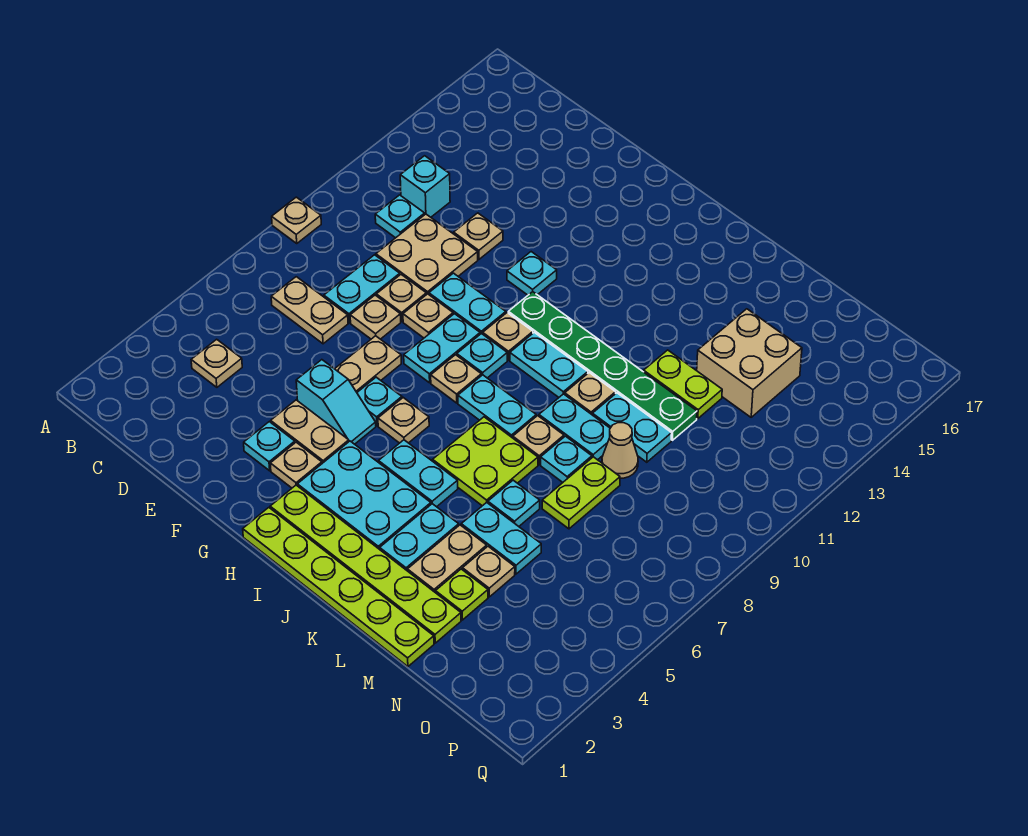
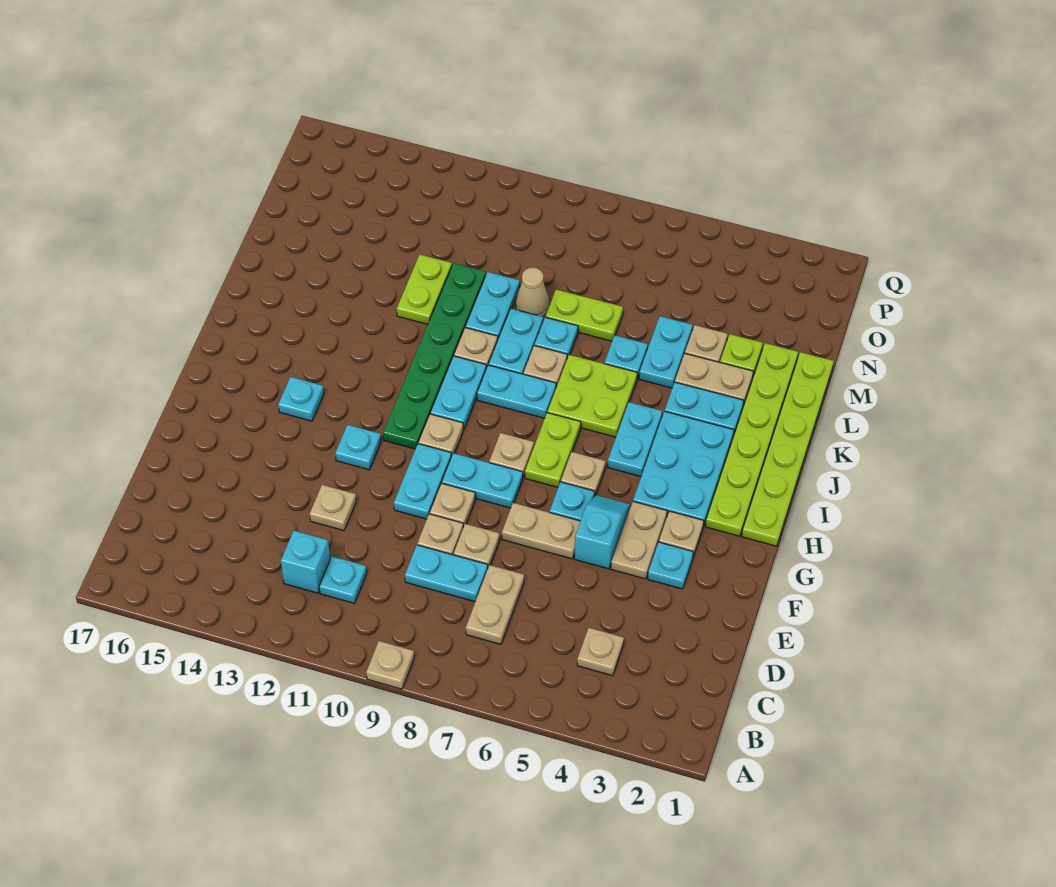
tan 2x2 plate [376,214,478,295] -> none
none -> lime 1x2 plate [525,413,581,487]
cyan 1x1 plate [457,333,507,378] -> cyan 1x1 plate moved to [278,377,324,421]
cyan 1x2 plate [458,375,536,438] -> cyan 1x2 plate turned to [477,365,556,418]
tan 2x2 brick [697,309,802,417] -> none

